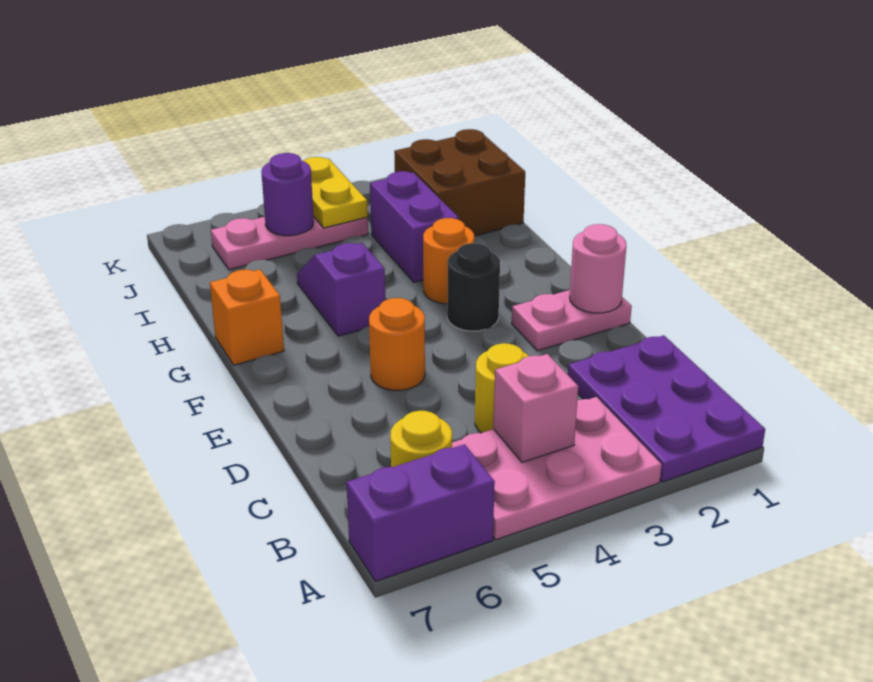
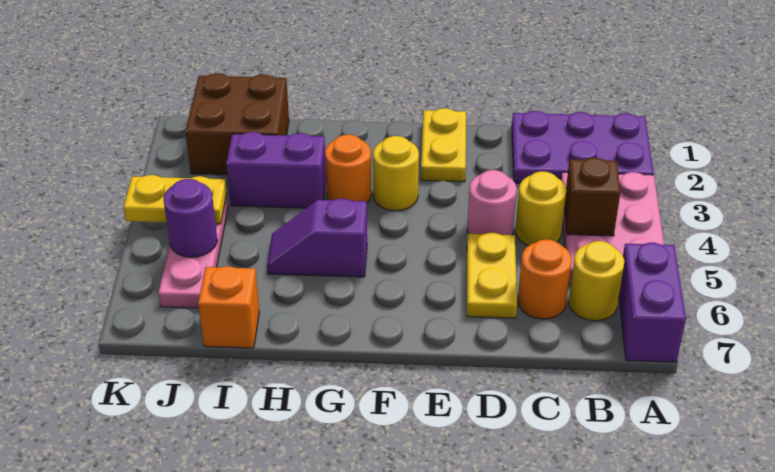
pink 1x1 brick [493,354,578,462] -> brown 1x1 brick [564,158,621,236]
none -> yellow 1x2 plate [467,233,517,318]
pink 1x2 plate [512,290,632,351] -> yellow 1x2 plate [421,108,466,182]
pink 1x1 round brick [570,224,626,313] -> pink 1x1 round brick moved to [467,170,517,235]
orange 1x1 round brick [369,298,425,390] -> orange 1x1 round brick moved to [518,239,572,319]
black 1x1 round brick [447,243,500,331] -> yellow 1x1 round brick [373,136,419,211]
orange 1x1 brick [210,270,284,365] -> orange 1x1 brick moved to [198,266,259,348]

